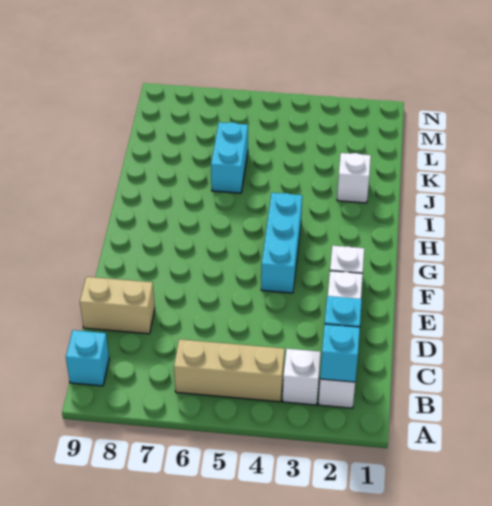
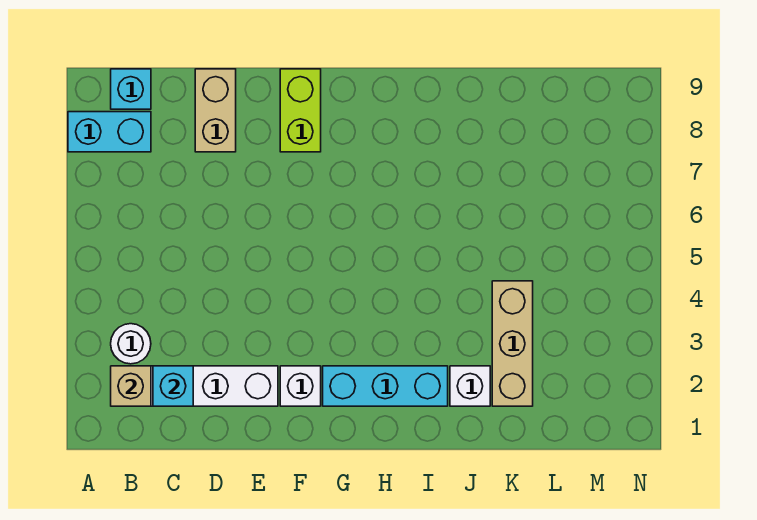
cyan 1x1 brick [320,324,360,382] -> tan 1x1 brick [111,366,151,406]
white 1x1 brick [283,349,321,405] -> white 1x1 round brick [111,324,151,364]
tan 1x3 brick [174,339,285,402] -> tan 1x3 brick moved to [492,281,533,406]
cyan 1x3 brick [261,193,302,293] -> cyan 1x3 brick moved to [323,366,448,406]
none -> lime 1x2 brick [280,69,321,152]
cyan 1x2 brick [211,122,248,193] -> cyan 1x2 brick moved to [68,112,151,152]

